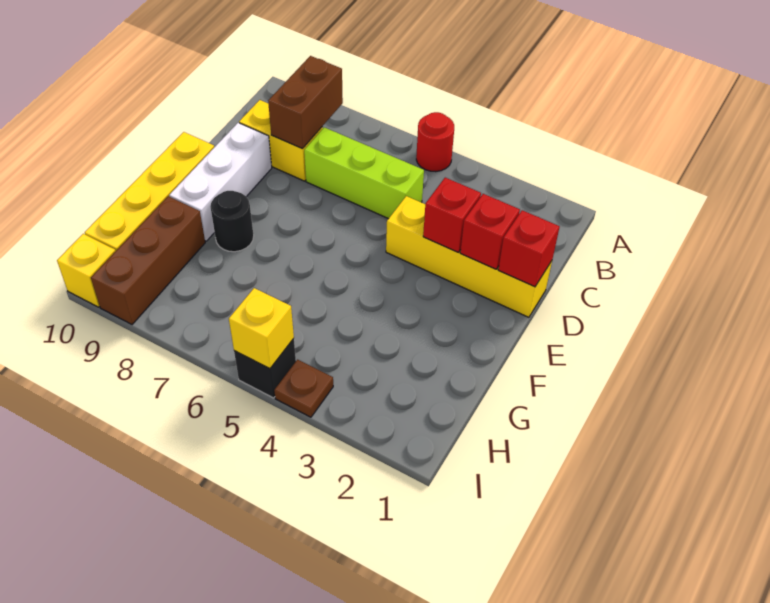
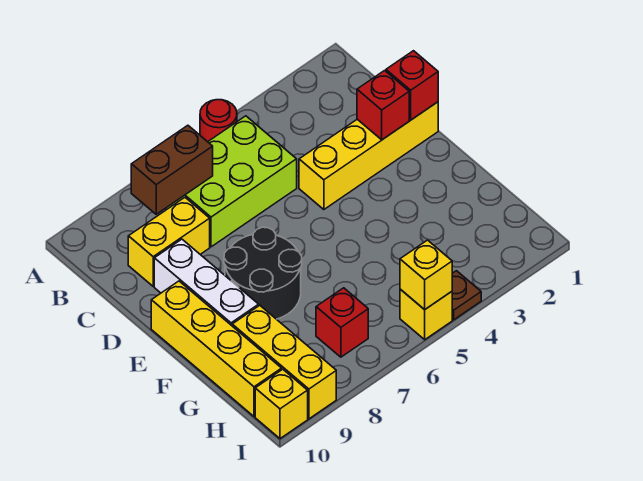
brown 1x2 brick [268,56,343,149] -> brown 1x2 brick turned to [131,125,213,214]
lime 1x3 brick [304,127,424,219] -> lime 2x3 brick [166,116,297,247]
red 1x1 brick [423,178,481,252] -> red 1x1 brick moved to [316,288,368,357]
black 1x1 round brick [210,191,254,252] -> black 2x2 round brick [224,227,302,319]
brown 1x3 brick [91,196,205,324] -> yellow 1x3 brick [232,305,336,419]
black 1x1 brick [234,339,296,398] -> yellow 1x1 brick [400,289,452,340]

